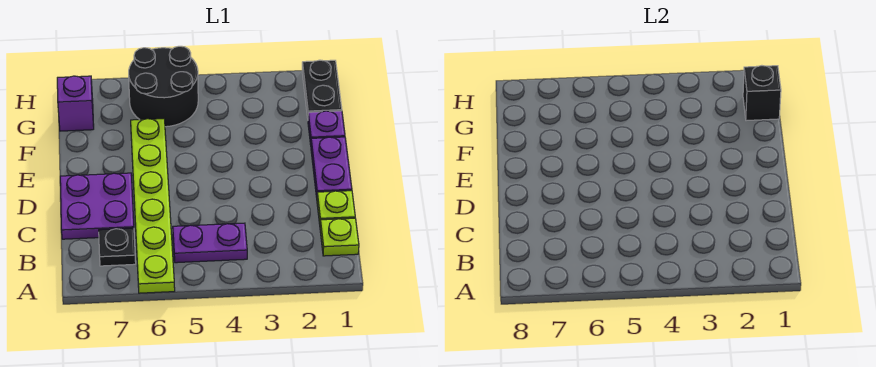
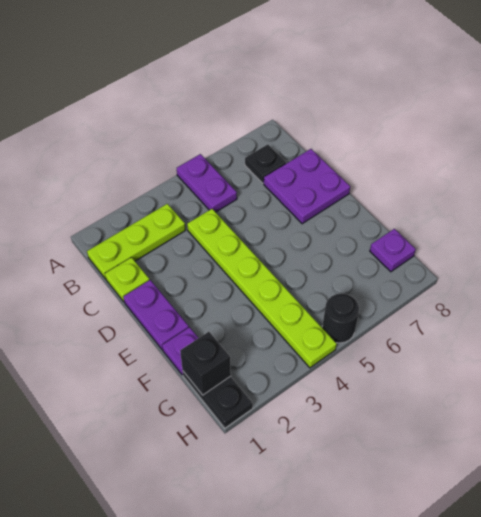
lime 1x6 plate [131,119,175,293] -> lime 1x6 plate moved to [187,209,337,368]
lime 1x1 plate [320,218,359,256] -> lime 1x3 plate [87,204,186,279]
purple 1x2 plate [173,223,247,263] -> purple 1x2 plate turned to [177,154,237,212]
black 2x2 round brick [129,46,198,127] -> black 1x1 round brick [322,293,359,343]
purple 1x1 brick [57,76,94,131] -> purple 1x1 plate [370,229,416,272]

